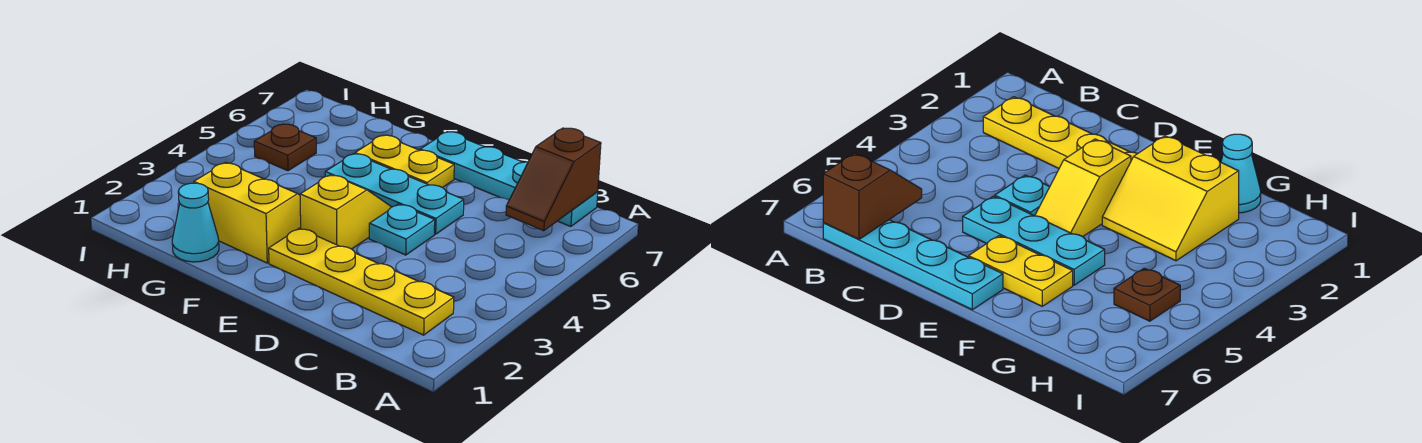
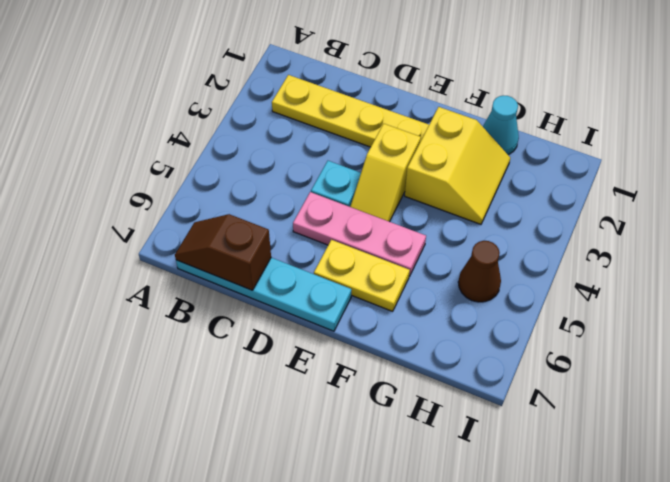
brown 1x2 slope [506,128,601,231] -> brown 1x2 slope turned to [175,214,271,290]
cyan 1x3 plate [325,154,464,234] -> pink 1x3 plate [293,192,426,276]
yellow 2x2 slope [194,162,301,263] -> yellow 2x2 slope turned to [405,107,510,224]
brown 1x1 plate [254,124,316,171] -> brown 1x1 cone [458,241,501,302]

